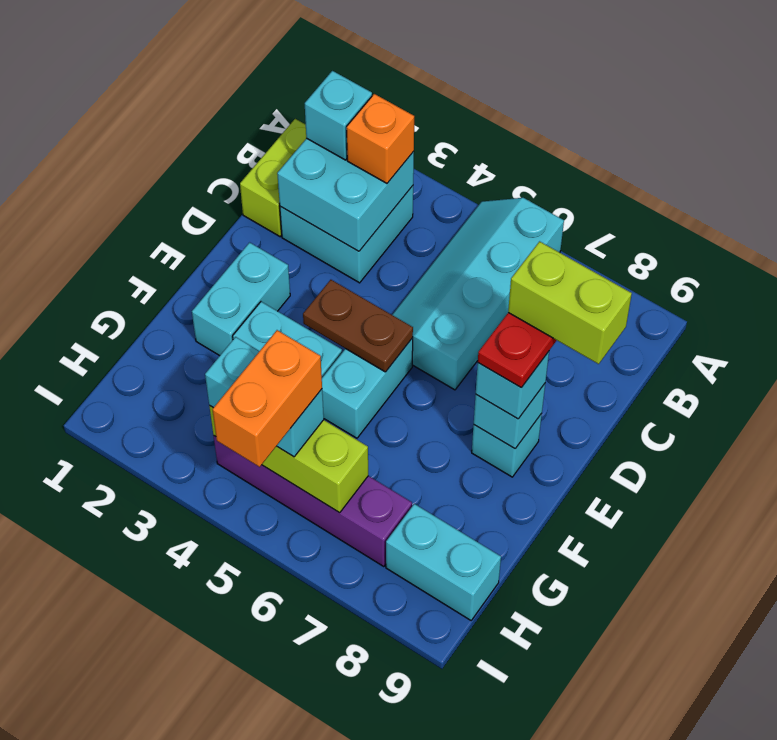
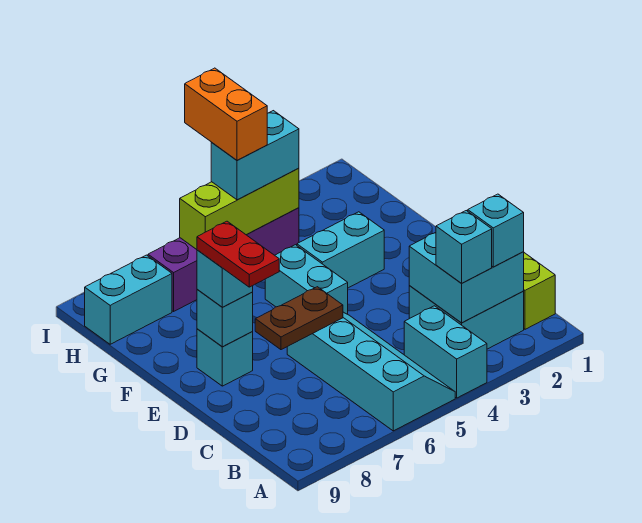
orange 1x1 brick [347,94,414,183] -> cyan 1x1 brick [436,211,492,283]
lime 1x2 brick [508,241,632,364] -> none
cyan 1x2 brick [192,242,290,356] -> cyan 1x2 brick moved to [404,306,487,398]
brown 1x2 plate [303,280,413,372] -> brown 1x2 plate moved to [255,287,343,350]

